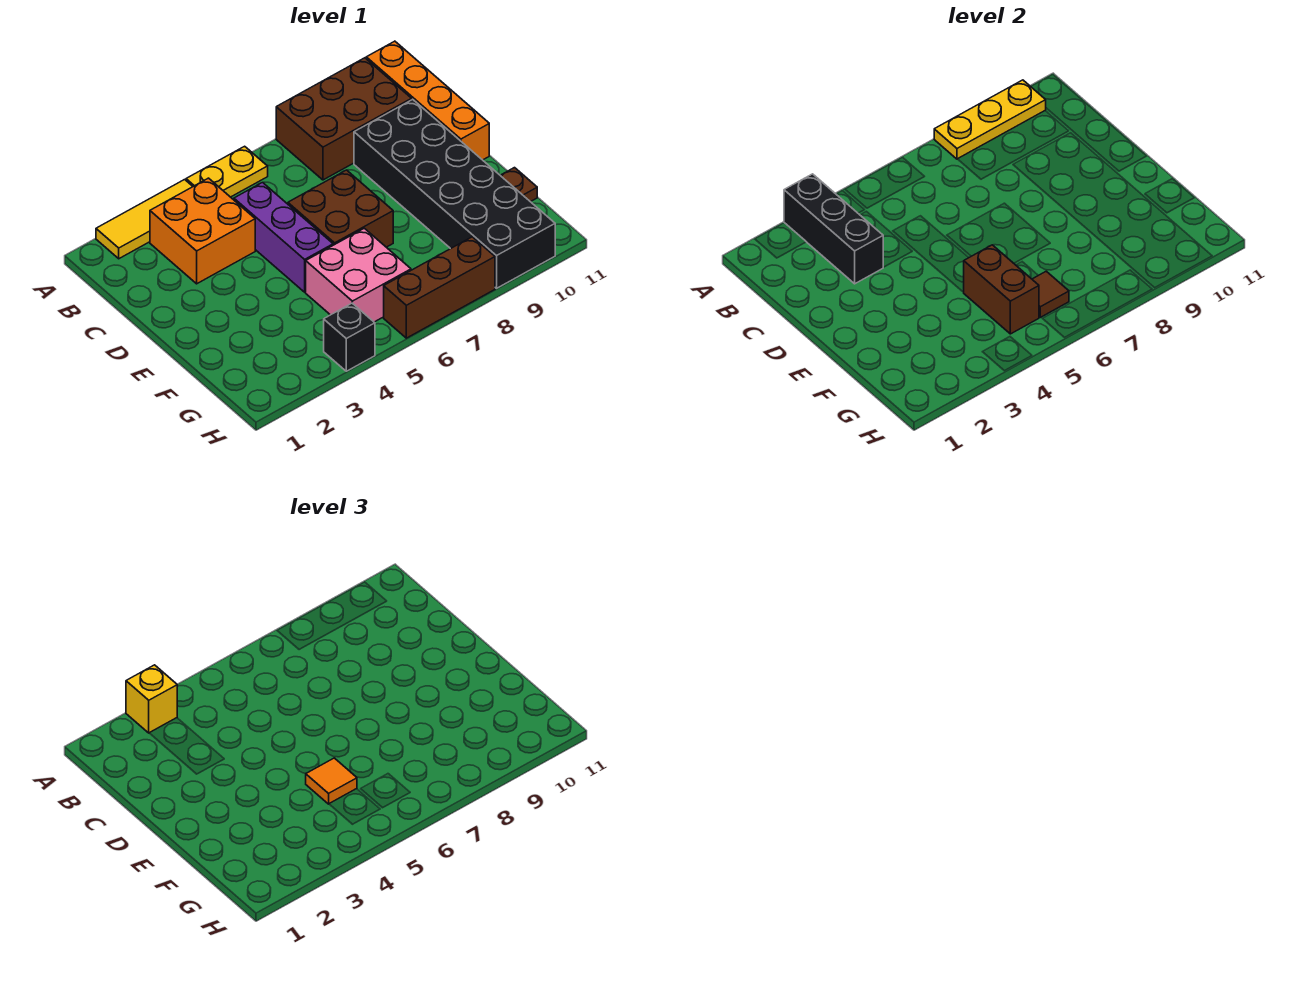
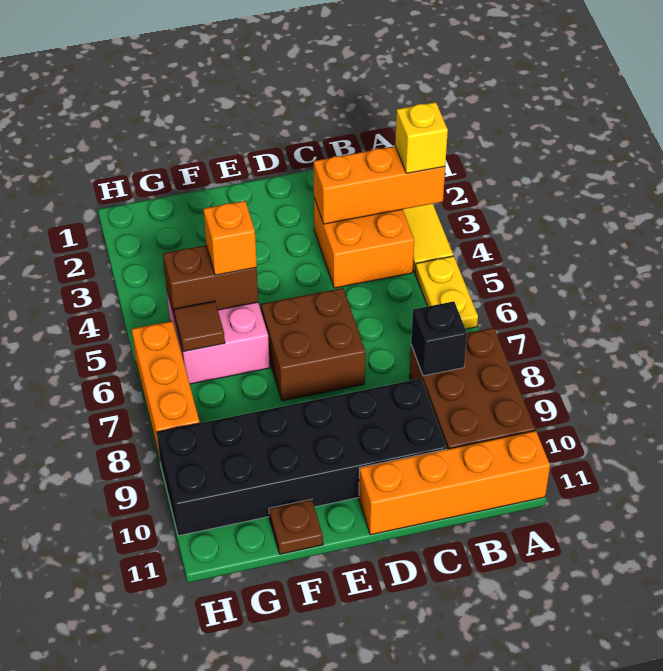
black 1x3 brick [784,174,883,284] -> orange 1x3 brick [314,146,445,224]
yellow 1x3 plate [934,80,1046,159] -> none
purple 1x3 brick [234,183,333,292] -> none
orange 1x1 tile [306,758,357,804] -> orange 1x1 brick [204,201,257,275]
black 1x1 brick [324,303,375,371] -> black 1x1 brick moved to [411,301,467,376]
brown 1x3 brick [384,237,495,338] -> orange 1x3 brick [132,321,200,459]

